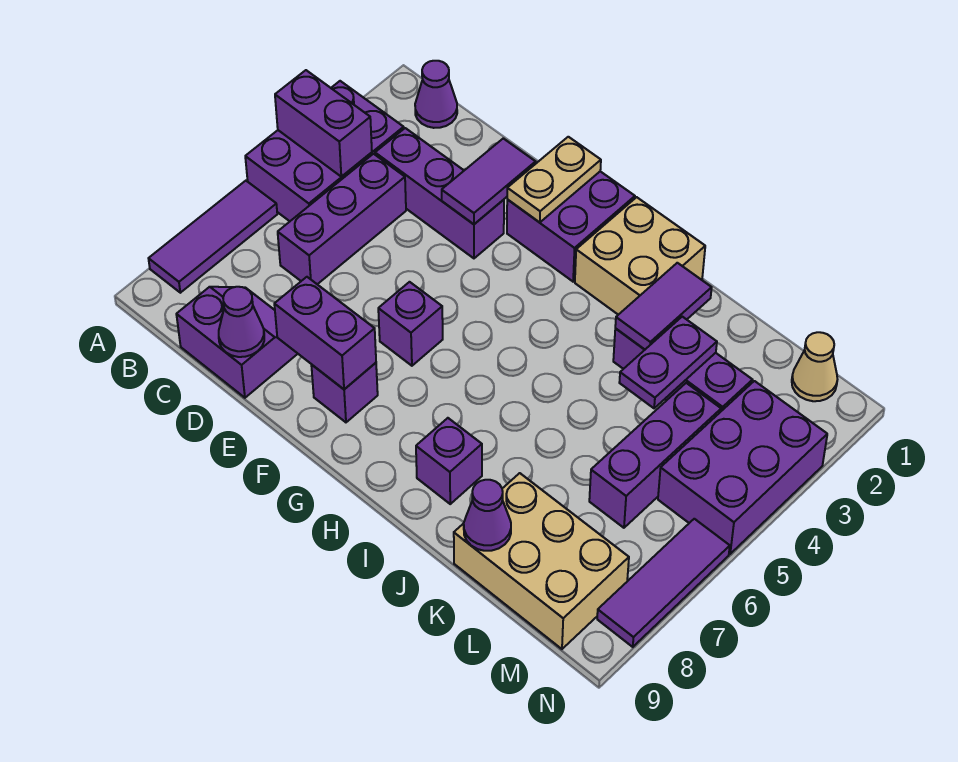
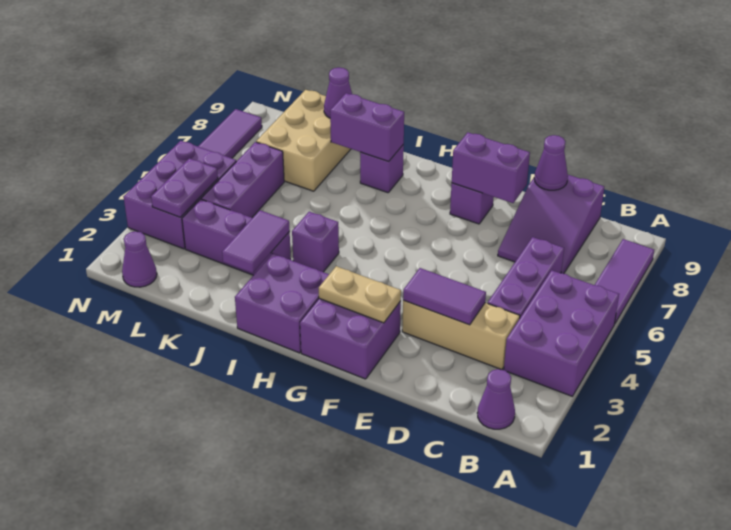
purple 1x2 brick [275,70,372,177] -> purple 1x2 brick moved to [330,93,404,161]
purple 1x3 brick [375,128,504,258] -> tan 1x3 brick [402,300,520,370]
purple 2x2 slope [176,287,298,398] -> purple 2x3 slope [498,175,604,274]
purple 1x2 tile [442,138,536,224] -> purple 1x2 tile turned to [403,268,486,325]
tan 1x2 plate [507,137,601,222] -> tan 1x2 plate turned to [319,266,401,323]
purple 1x1 brick [378,282,443,366] -> purple 1x1 brick moved to [292,212,339,272]
tan 2x2 brick [575,197,705,315] -> purple 2x2 brick [235,253,329,353]
purple 1x2 plate [619,317,717,408] -> purple 1x2 plate moved to [151,158,218,217]
tan 2x3 brick [454,473,629,649] -> tan 2x3 brick turned to [256,90,351,191]
tan 1x1 cone [792,332,838,401] -> purple 1x1 cone [122,231,157,287]

